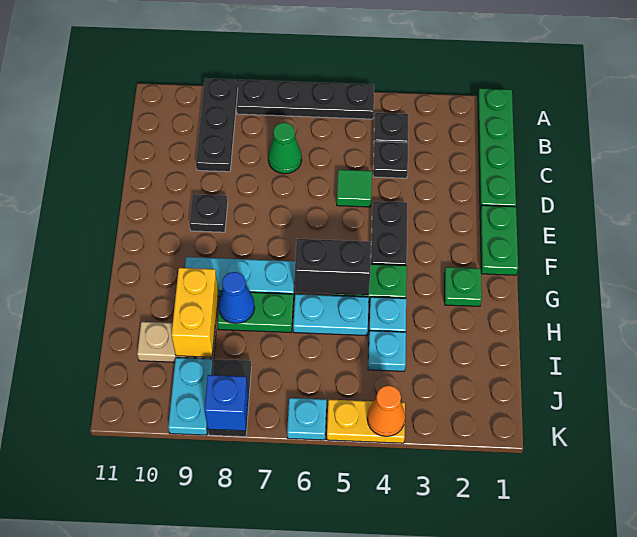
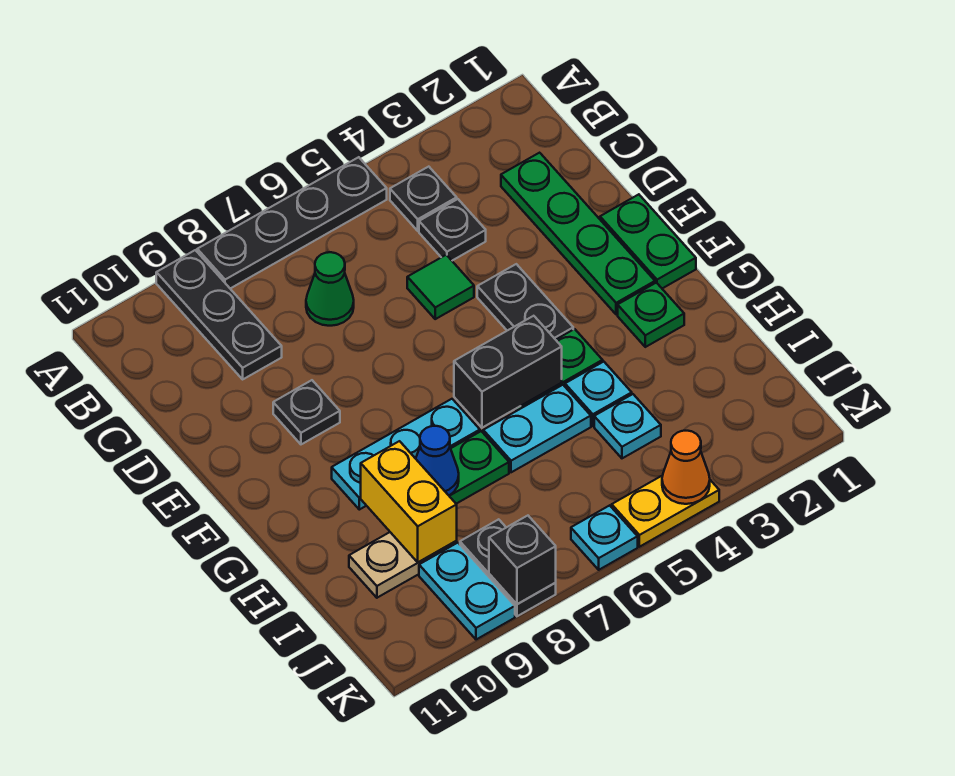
green 1x4 plate [478,88,516,210] -> green 1x4 plate moved to [501,153,655,315]
blue 1x1 brick [205,375,248,431] -> black 1x1 brick [489,516,556,604]

